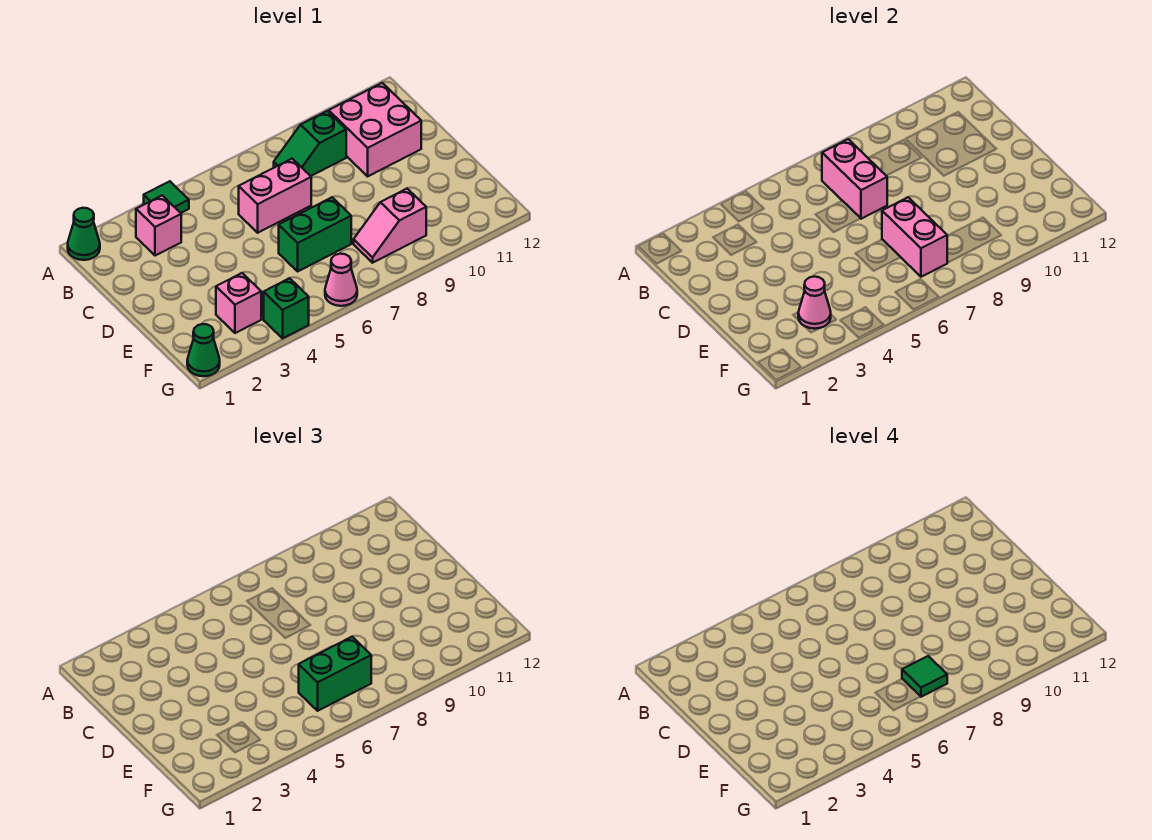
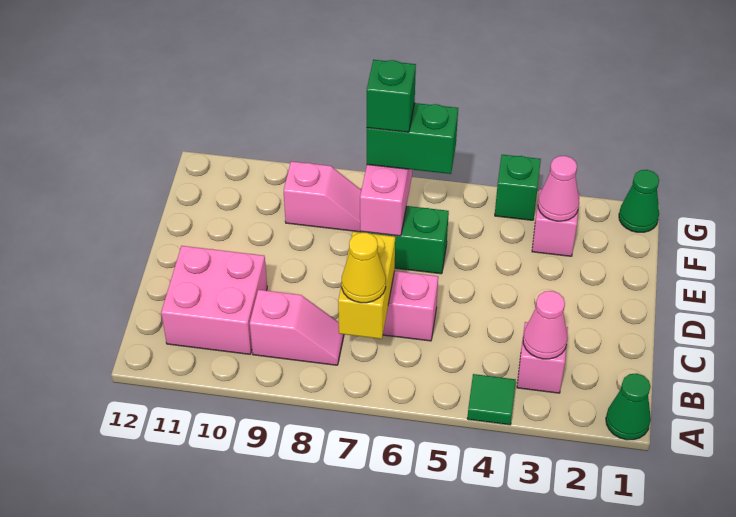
pink 1x2 brick [822,139,887,219] -> yellow 1x2 brick [338,232,395,339]
none -> yellow 1x1 cone [342,232,386,303]
green 1x2 slope [274,111,346,176] -> pink 1x2 slope [250,290,344,365]
green 1x1 tile [902,656,947,697] -> green 1x1 brick [367,60,416,132]
pink 1x1 cone [325,254,357,306] -> pink 1x1 cone moved to [523,291,568,359]

